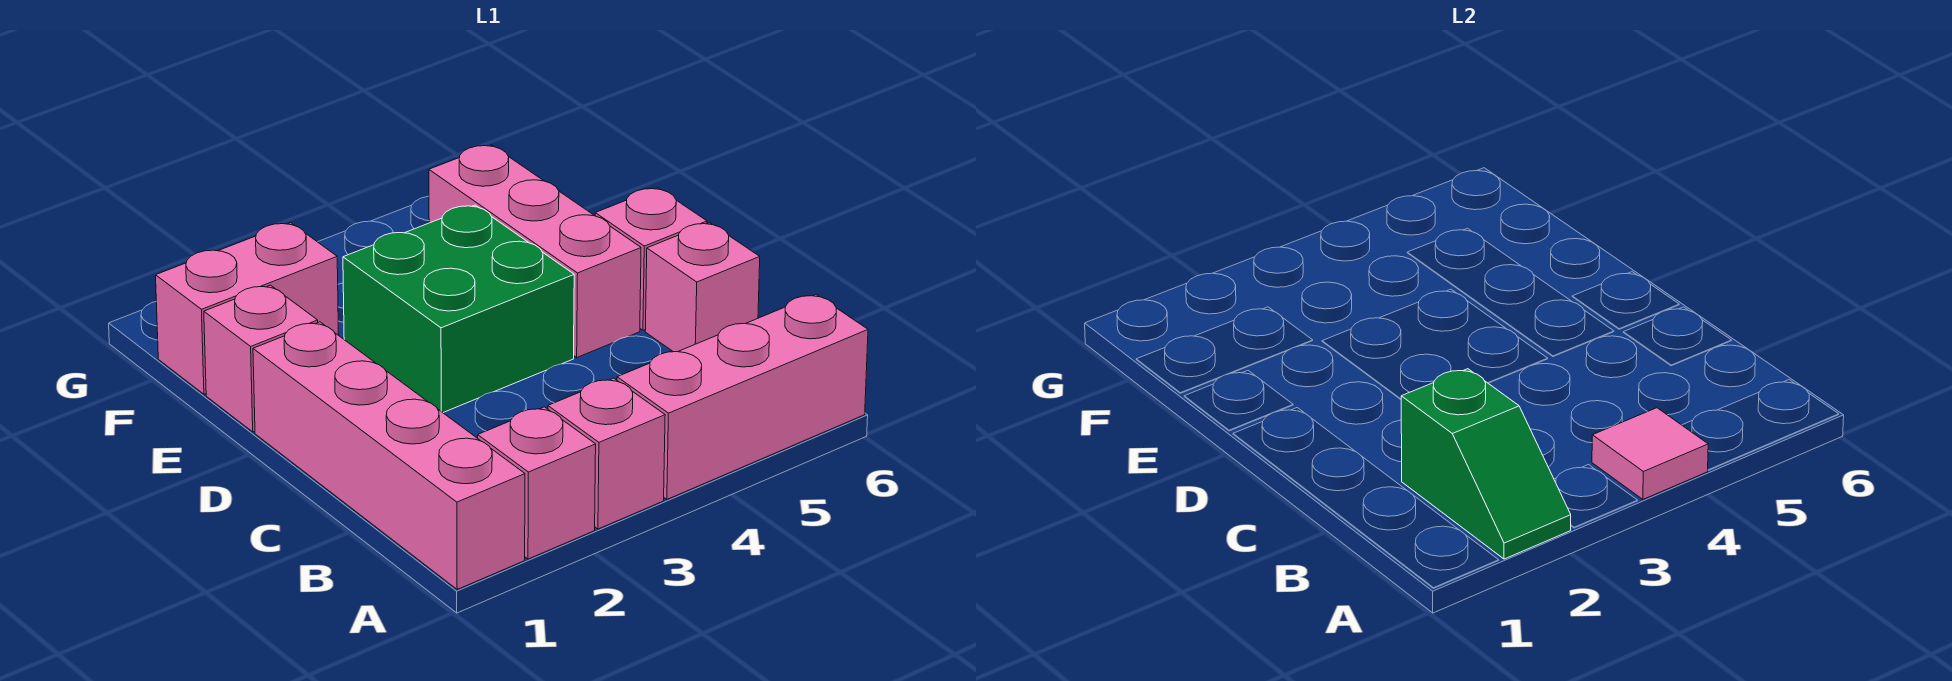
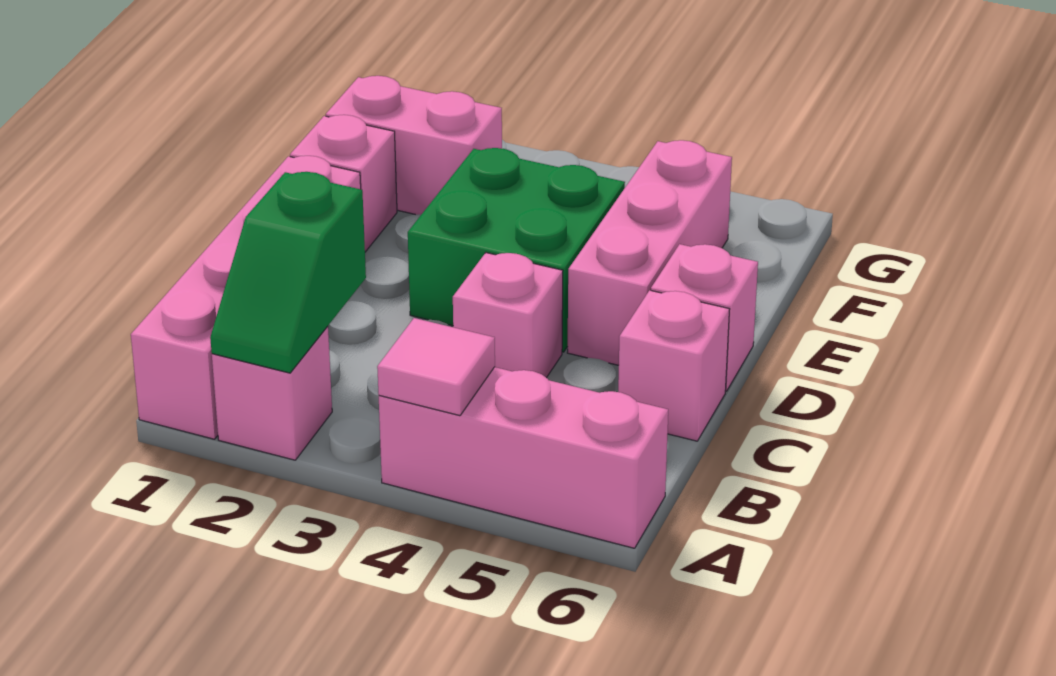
pink 1x1 brick [548,378,665,529] -> pink 1x1 brick moved to [453,253,563,378]

